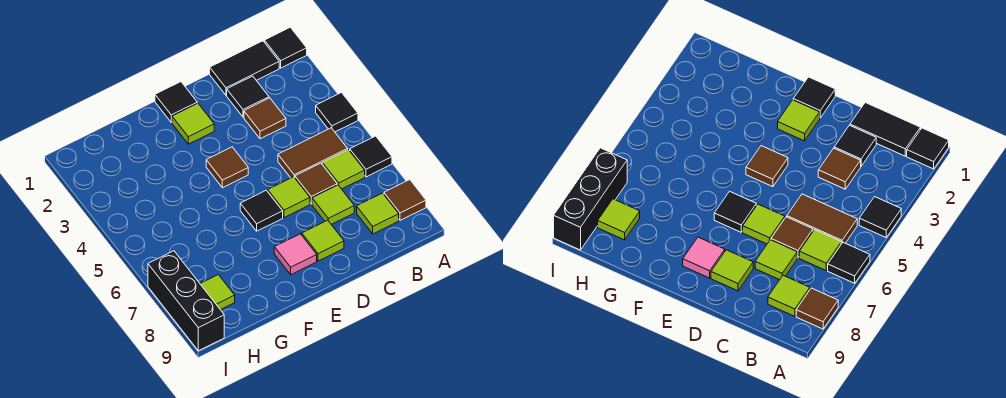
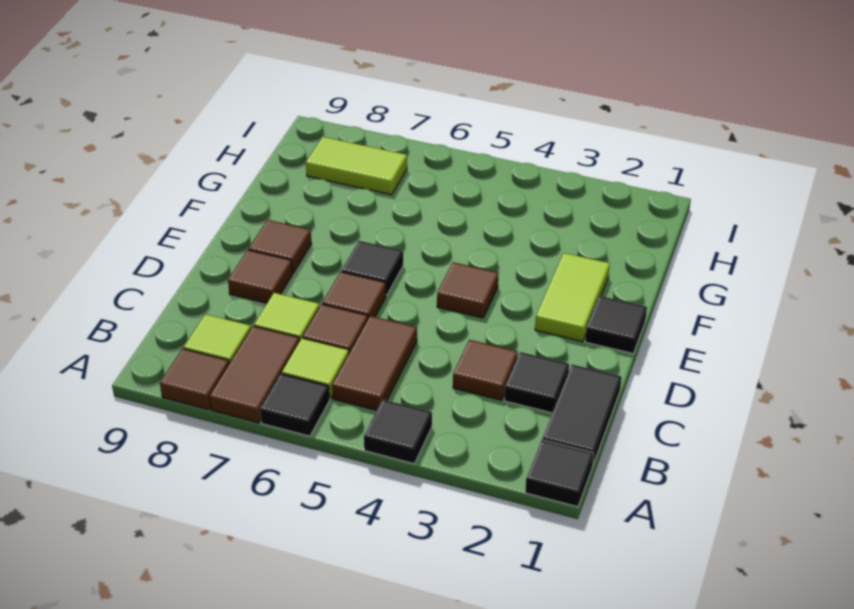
none -> brown 1x2 tile [210,326,300,423]
lime 1x1 tile [268,177,310,218] -> brown 1x1 tile [323,272,386,318]
lime 1x1 tile [302,220,344,261] -> brown 1x1 tile [228,250,293,303]
lime 1x1 tile [172,103,214,144] -> lime 1x2 tile [535,253,610,342]
pink 1x1 tile [274,234,317,275] -> brown 1x1 tile [249,220,312,273]
lime 1x1 tile [200,275,235,310] -> lime 1x2 tile [306,137,407,195]
black 1x3 brick [148,251,224,351] -> none

